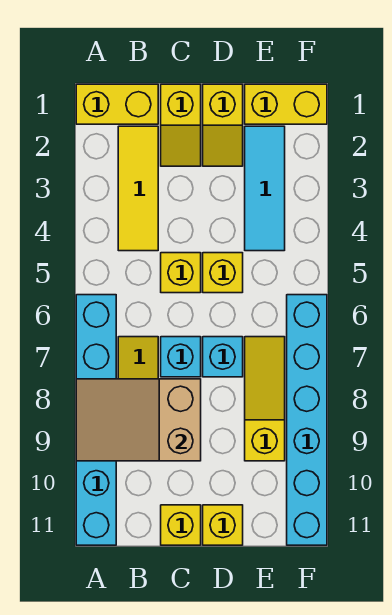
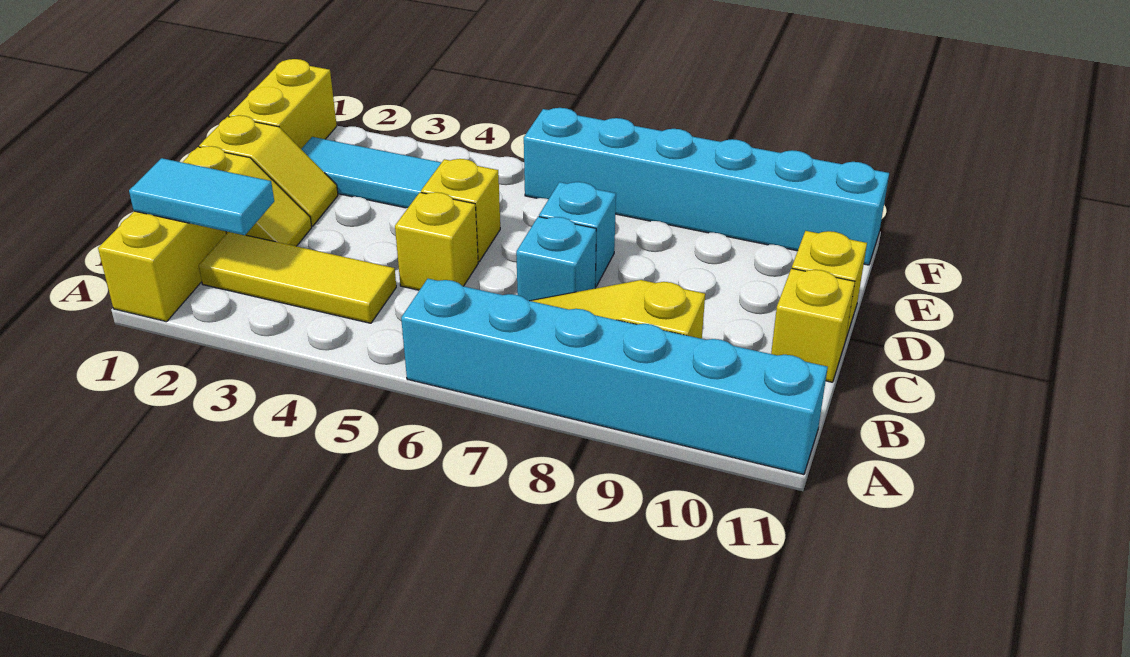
tan 2x3 slope [76,379,201,461] -> none
none -> cyan 1x2 tile [129,158,274,235]
yellow 1x3 slope [245,337,285,461] -> none

